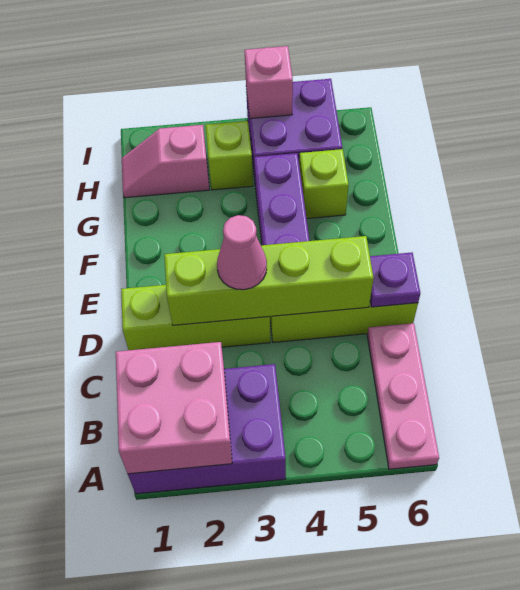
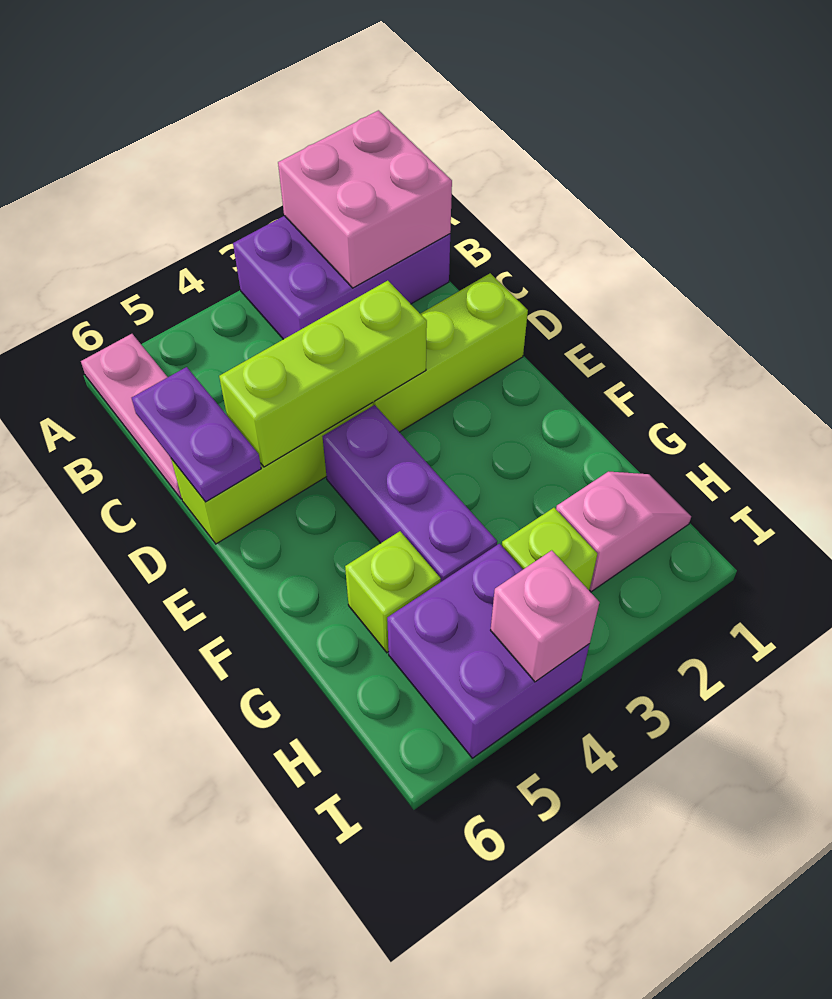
lime 1x4 brick [164,236,374,325] -> lime 1x3 brick [219,281,427,467]
pink 1x1 cone [217,215,267,290] -> none
purple 1x1 plate [370,253,420,307] -> purple 1x2 plate [132,367,261,502]

